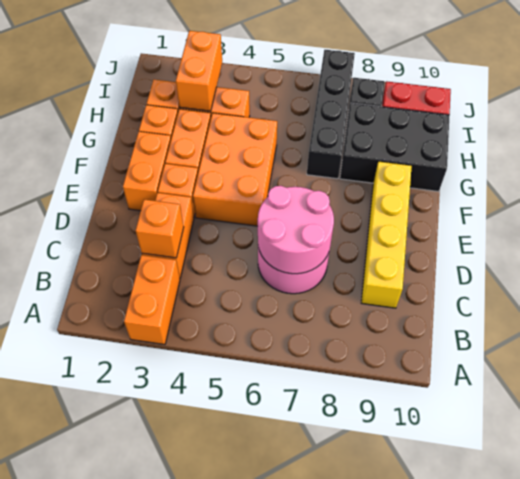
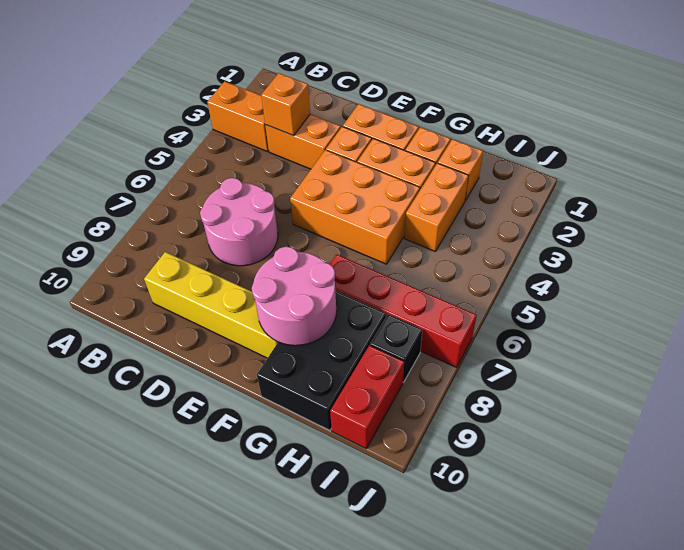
pink 2x2 round brick [258,186,334,274] -> pink 2x2 round brick moved to [252,247,336,346]
black 1x4 brick [307,50,355,179] -> red 1x4 brick [330,254,477,368]
orange 1x2 brick [176,31,222,111] -> none

